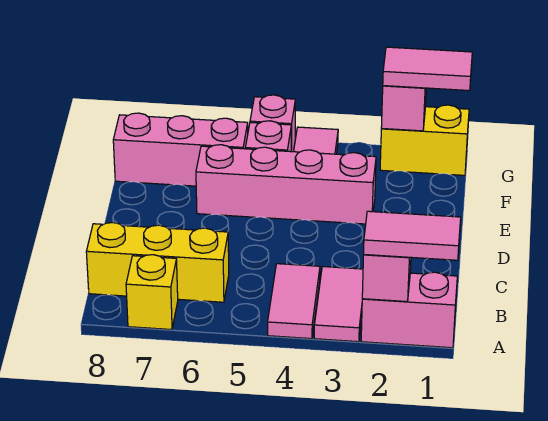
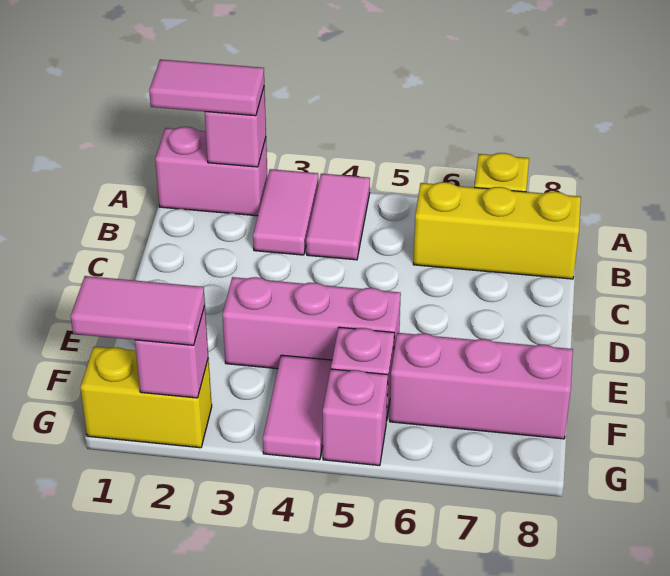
pink 1x4 brick [196,145,376,224] -> pink 1x3 brick [223,277,401,369]

